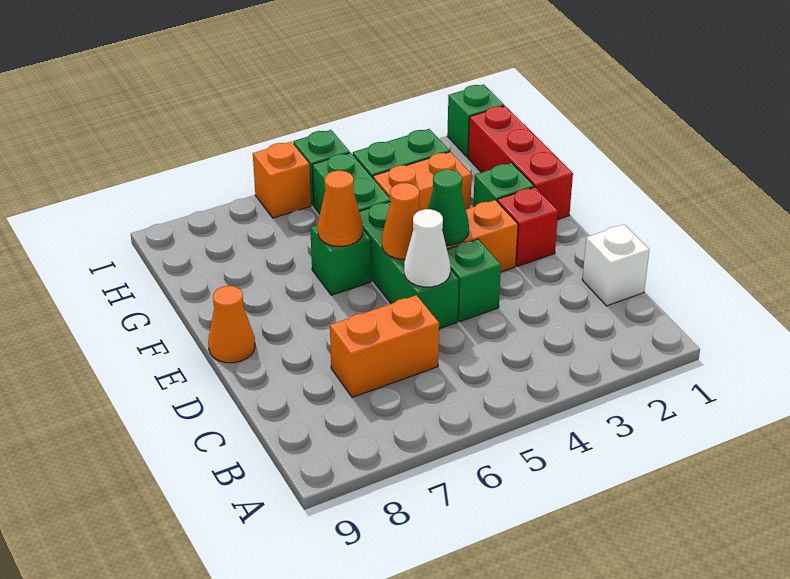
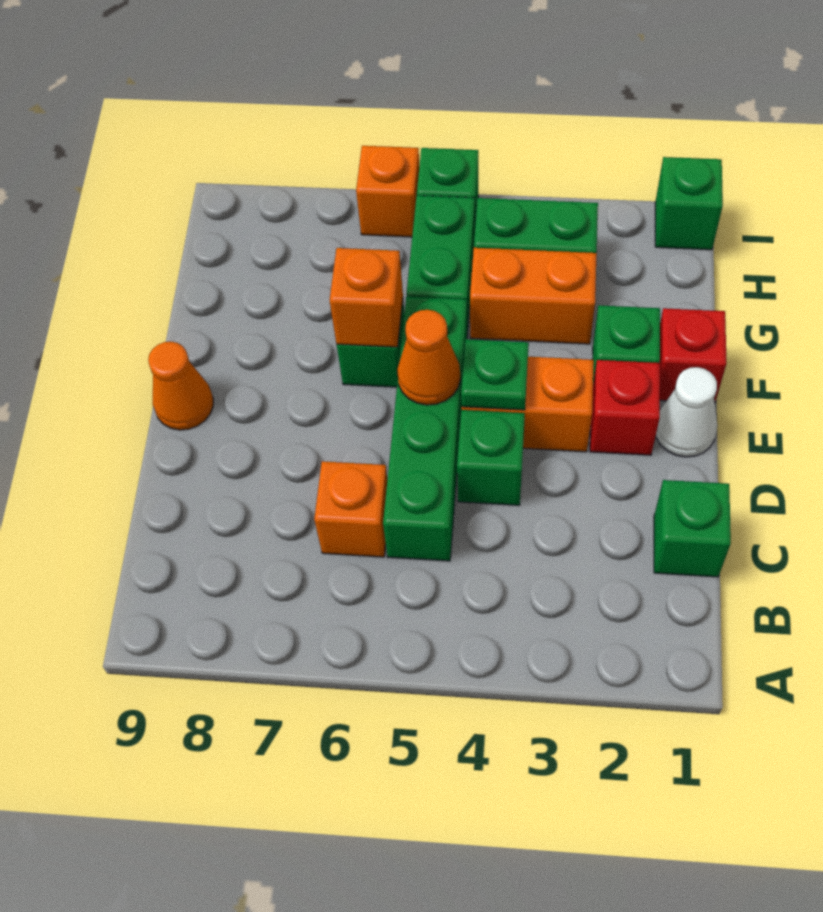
white 1x1 brick [582,224,649,306] -> green 1x1 brick [654,480,731,577]
orange 1x2 brick [330,295,439,397] -> orange 1x1 brick [314,461,387,557]
green 1x3 brick [359,202,459,329] -> green 1x4 brick [383,297,467,561]
white 1x1 cone [404,209,450,287] -> white 1x1 cone moved to [656,367,718,457]
green 1x1 cone [428,169,469,245] -> green 1x1 plate [461,339,529,410]
red 1x3 brick [468,106,573,219] -> red 1x1 brick [659,308,726,402]
orange 1x1 cone [318,171,363,246] -> orange 1x1 brick [330,248,403,347]

